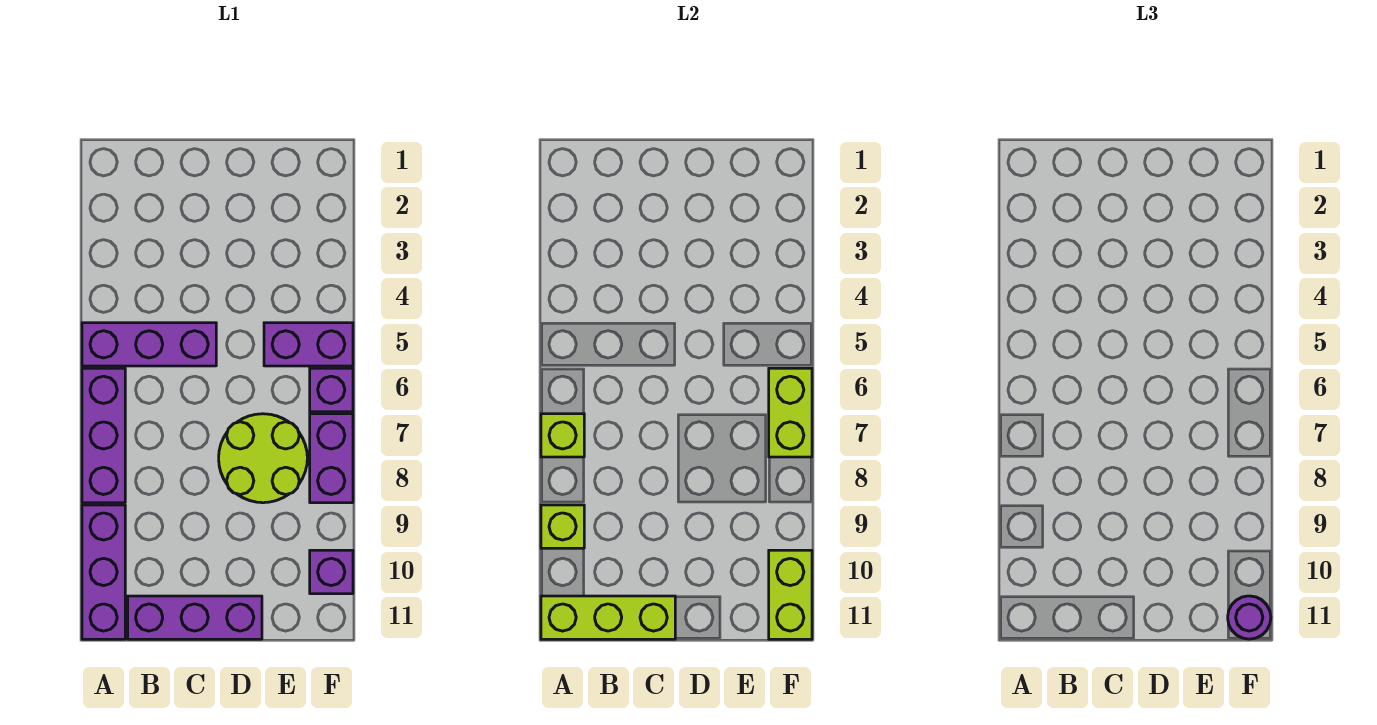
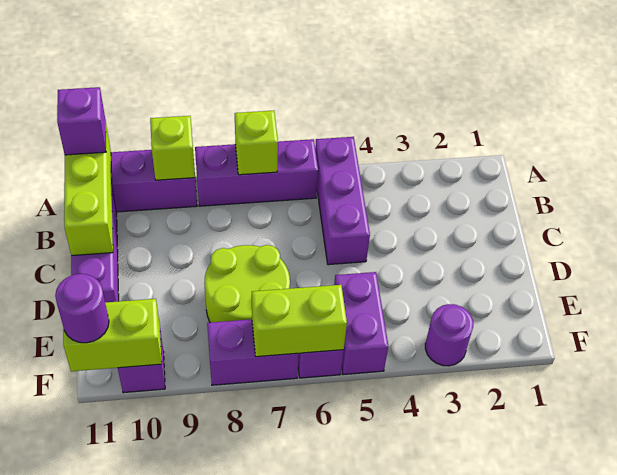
none -> purple 1x1 brick [57,87,106,155]
none -> purple 1x1 round brick [425,304,473,366]

